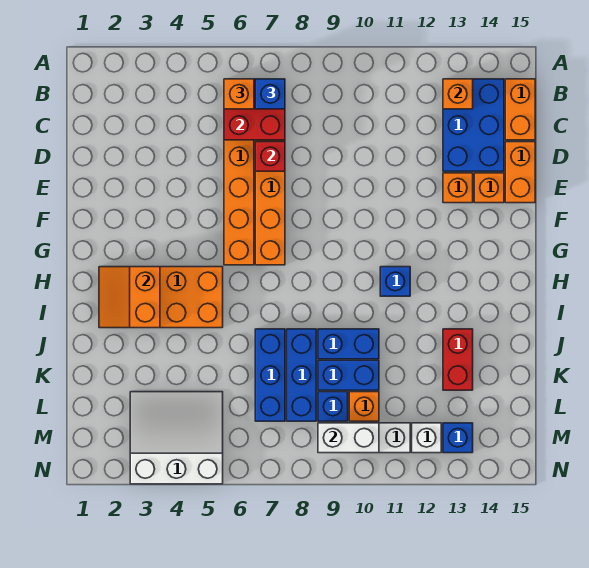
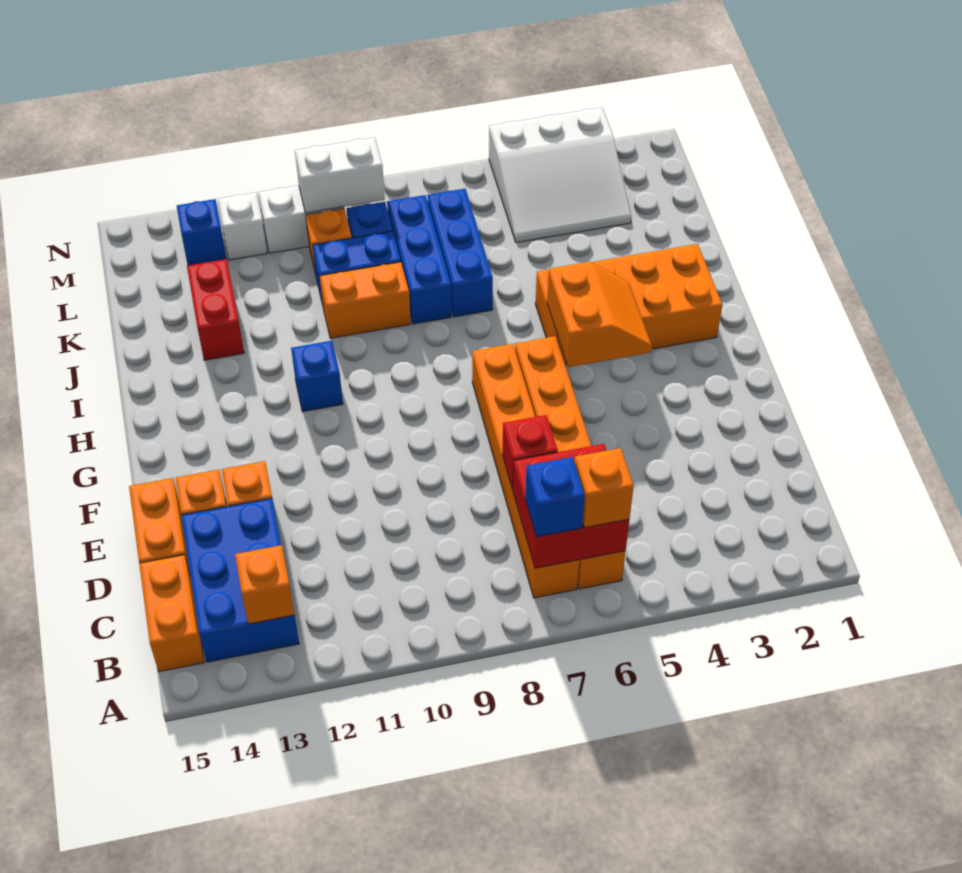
orange 2x2 slope [99,267,160,328] -> orange 2x2 slope moved to [547,262,652,367]
blue 1x2 brick [318,329,379,359] -> orange 1x2 brick [320,262,411,338]

